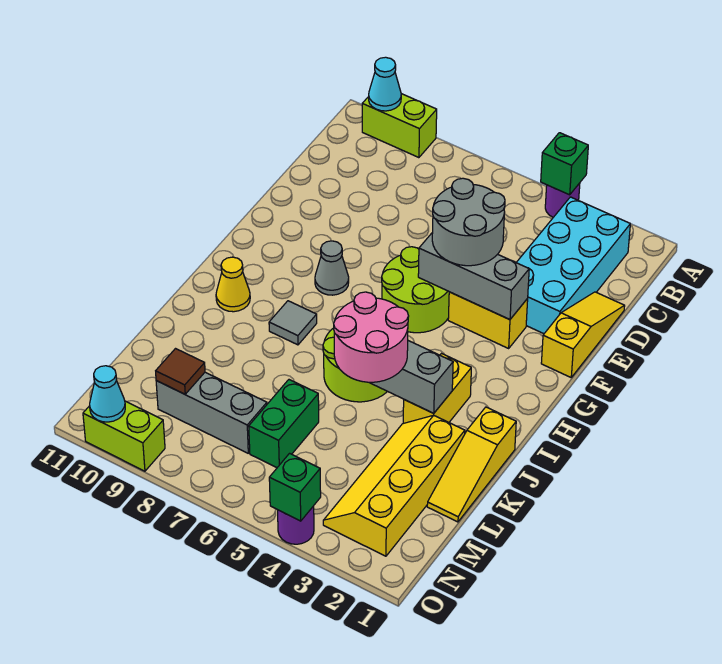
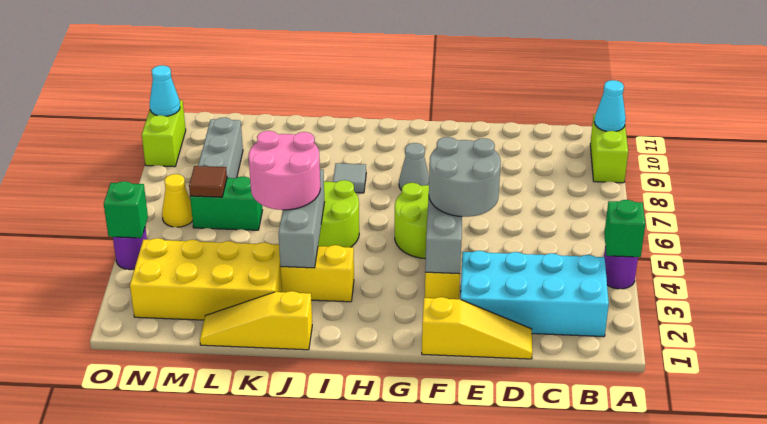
yellow 1x1 cone [216,257,250,312] -> yellow 1x1 cone moved to [162,174,193,227]
yellow 2x4 slope [323,415,465,556] -> yellow 2x4 brick [130,238,282,320]
brown 1x1 tile [156,349,205,394] -> brown 1x1 tile moved to [189,166,227,197]

